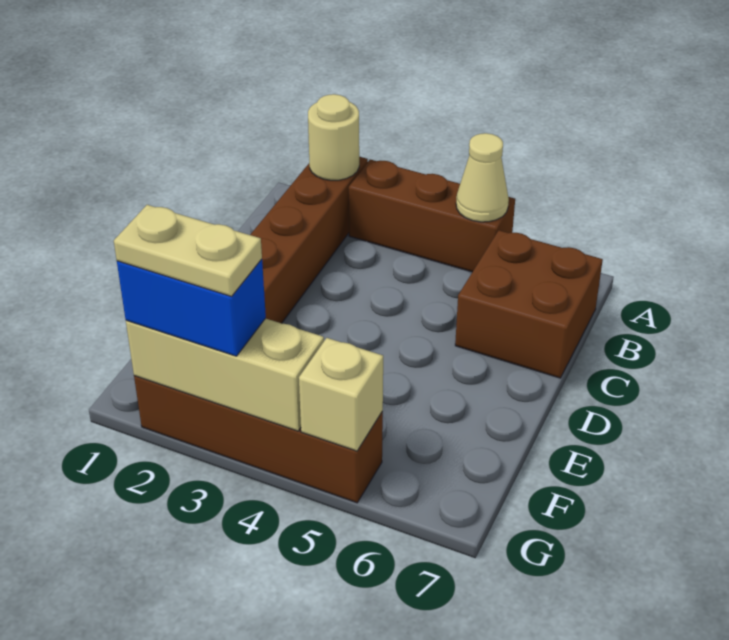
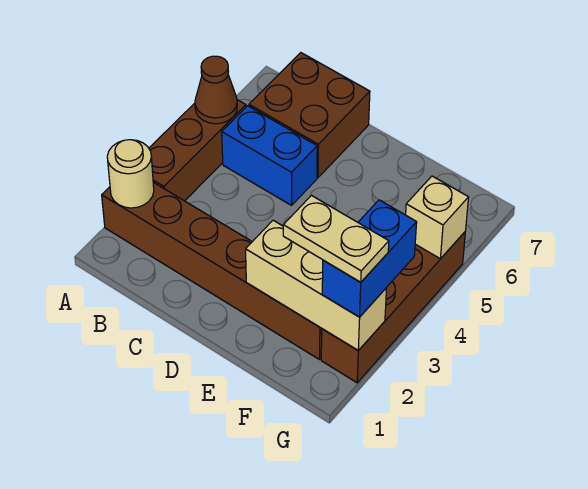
tan 1x1 cone [456,133,509,222] -> brown 1x1 cone [195,56,237,124]
none -> blue 1x2 brick [222,106,317,205]
tan 1x3 brick [126,318,324,431] -> tan 1x3 brick turned to [246,220,387,351]
tan 1x2 plate [114,205,262,296] -> tan 1x2 plate turned to [283,196,389,282]

